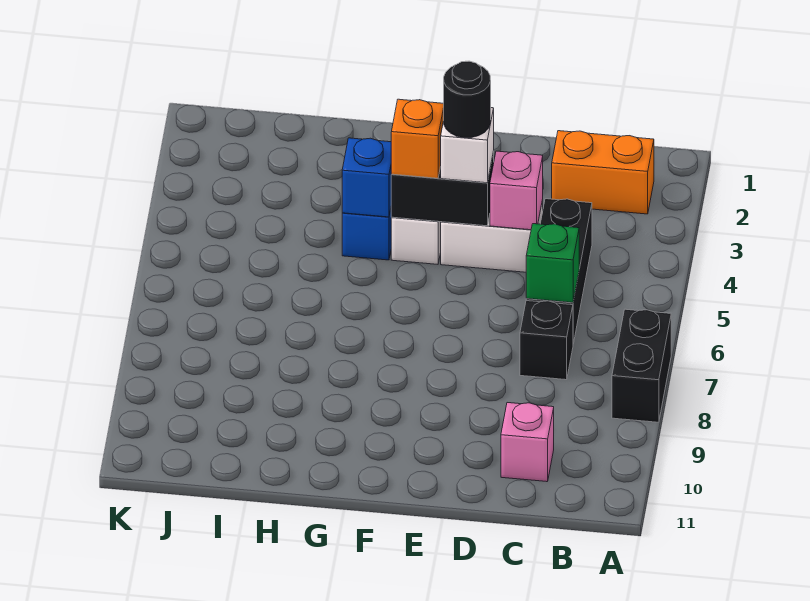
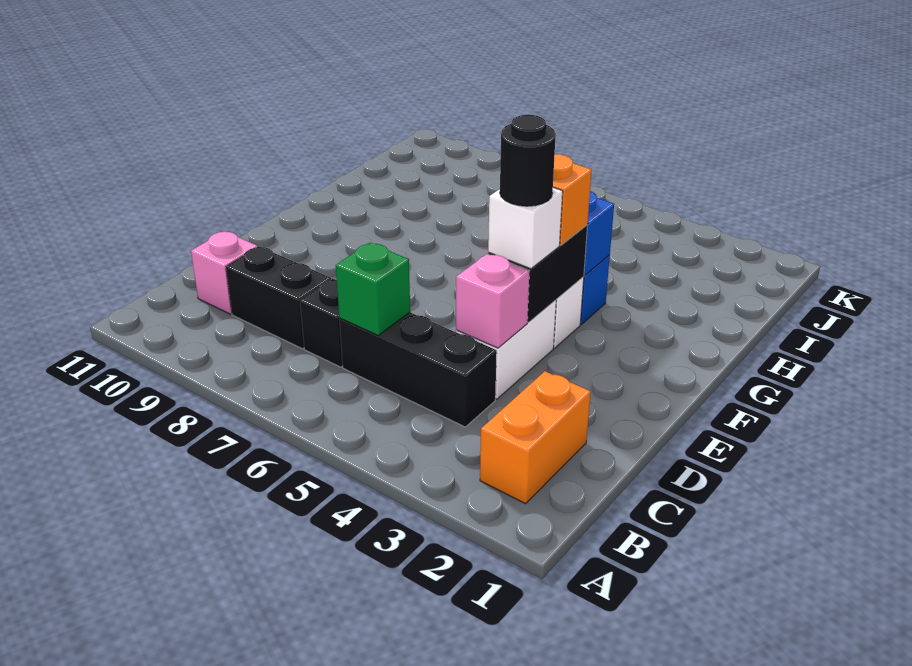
black 1x2 brick [612,309,671,422] -> black 1x2 brick moved to [226,247,331,349]

